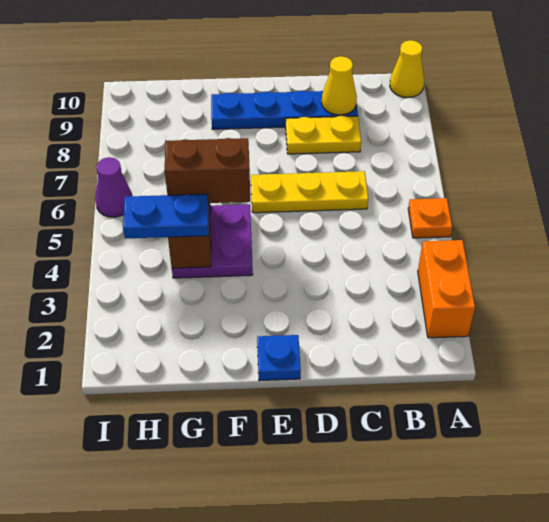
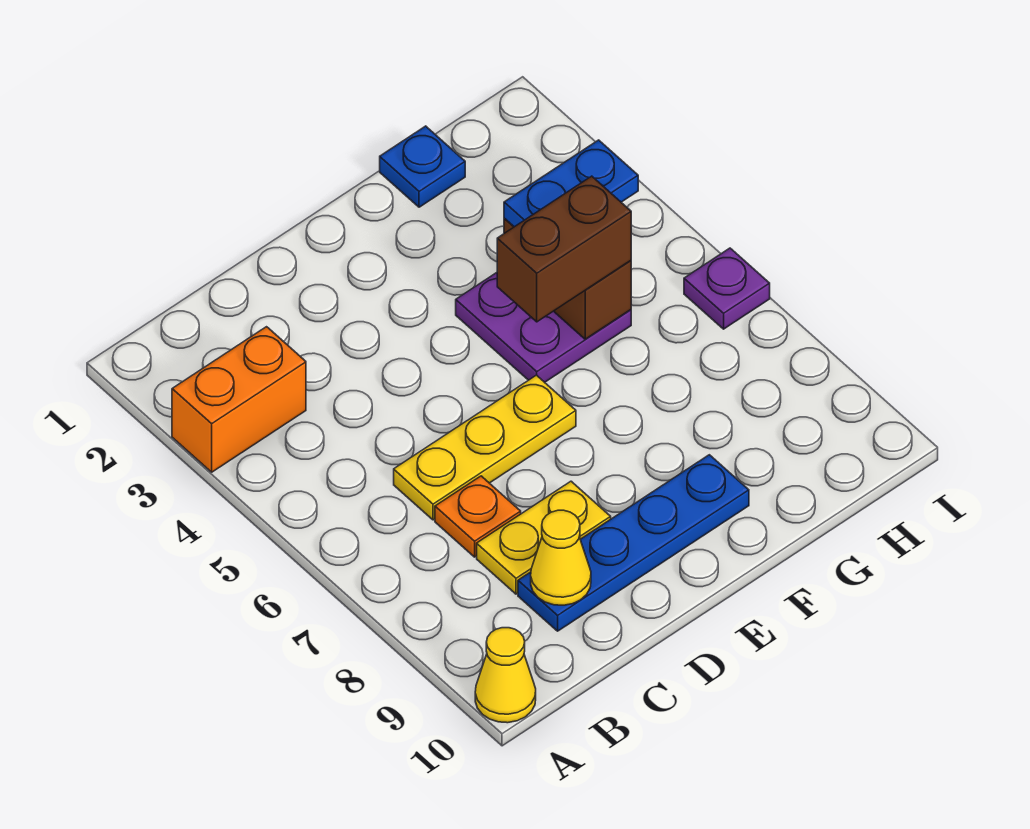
orange 1x2 brick [418,240,475,338] -> orange 1x2 brick turned to [172,327,306,472]
orange 1x1 plate [408,198,452,238] -> orange 1x1 plate moved to [435,476,521,557]
blue 1x1 plate [257,335,301,381] -> blue 1x1 plate moved to [380,126,465,207]
purple 1x1 cone [95,157,132,217] -> purple 1x1 plate [684,248,770,329]

